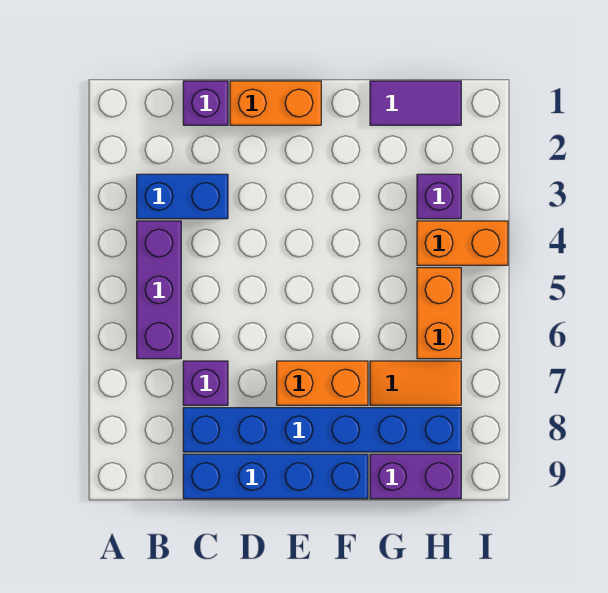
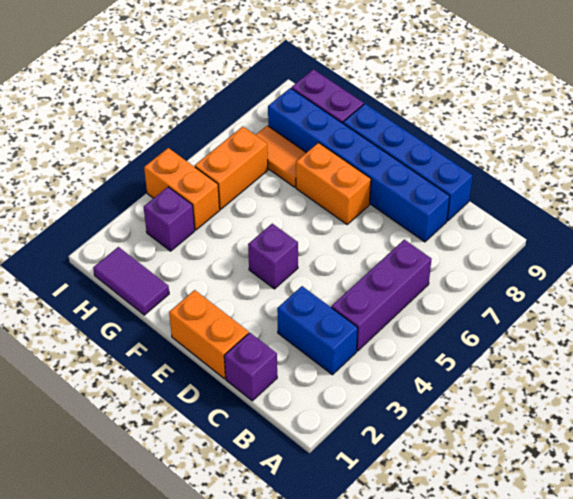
purple 1x1 brick [183,361,228,405] -> purple 1x1 brick moved to [248,224,298,289]

